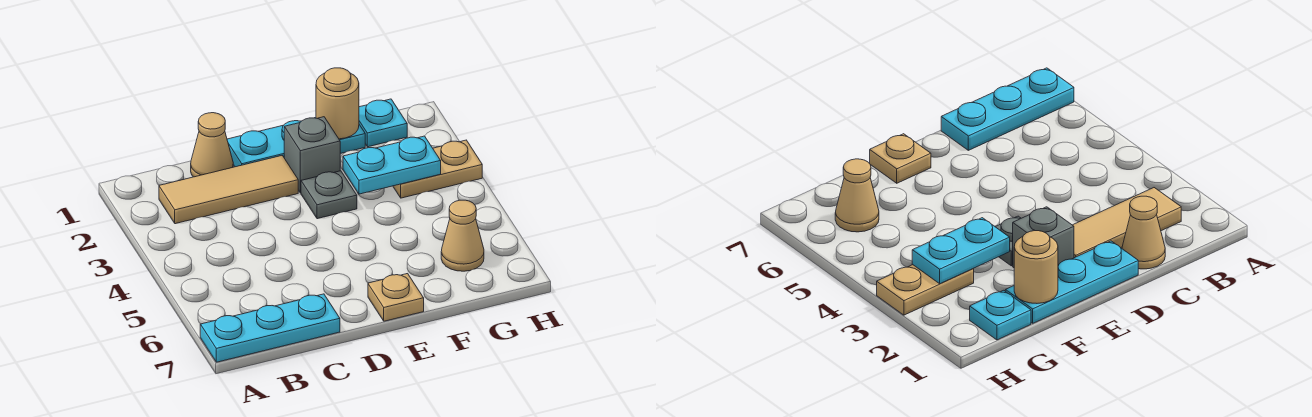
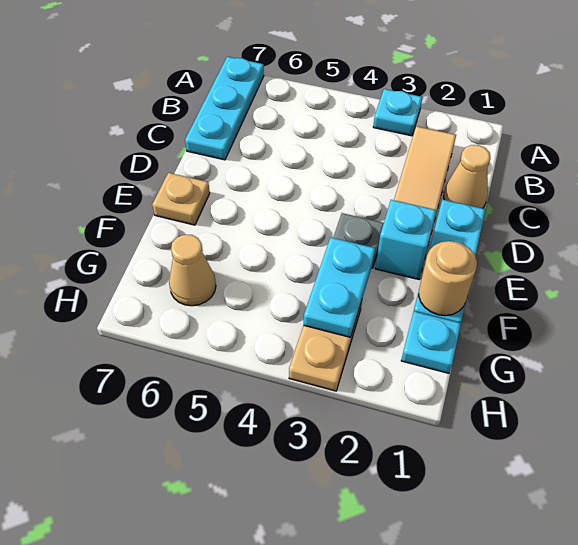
none -> cyan 1x1 plate [373,89,422,136]
grey 1x1 brick [284,117,340,193] -> cyan 1x1 brick [375,200,436,279]

